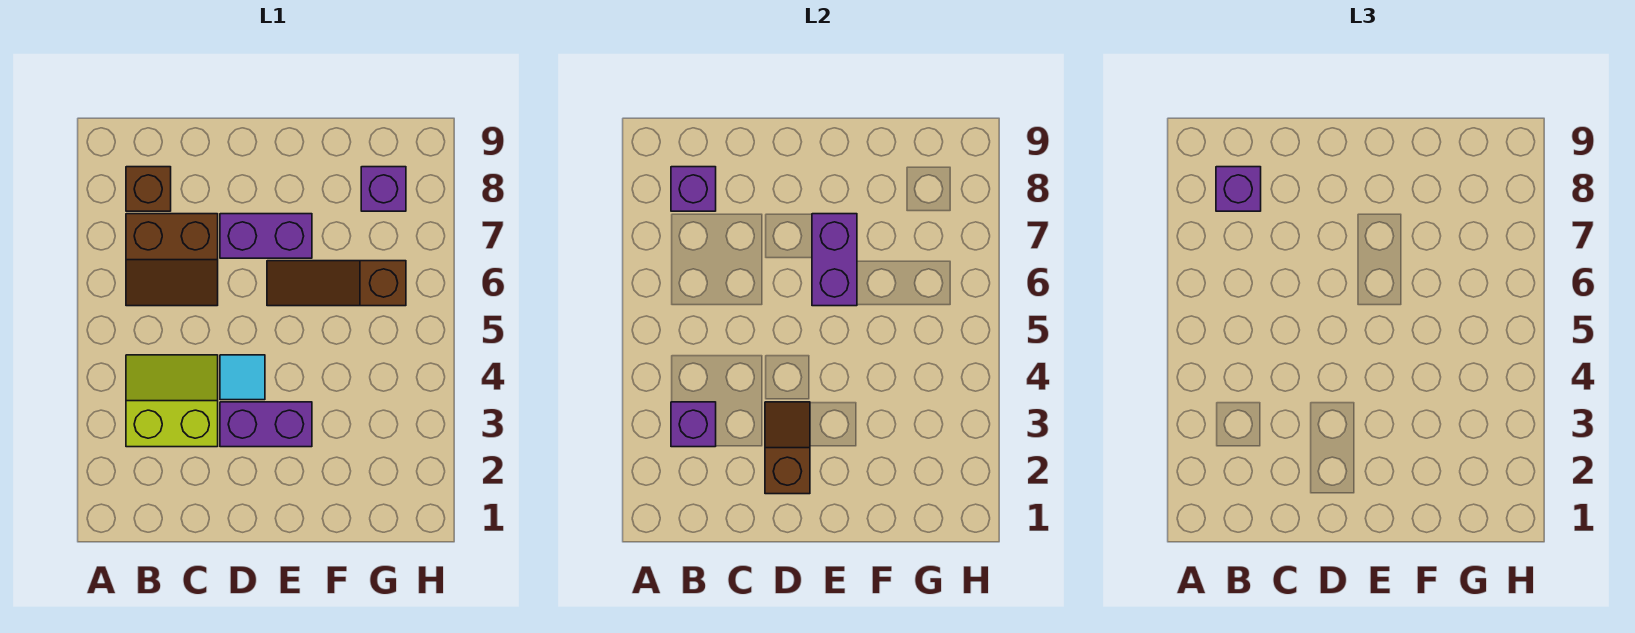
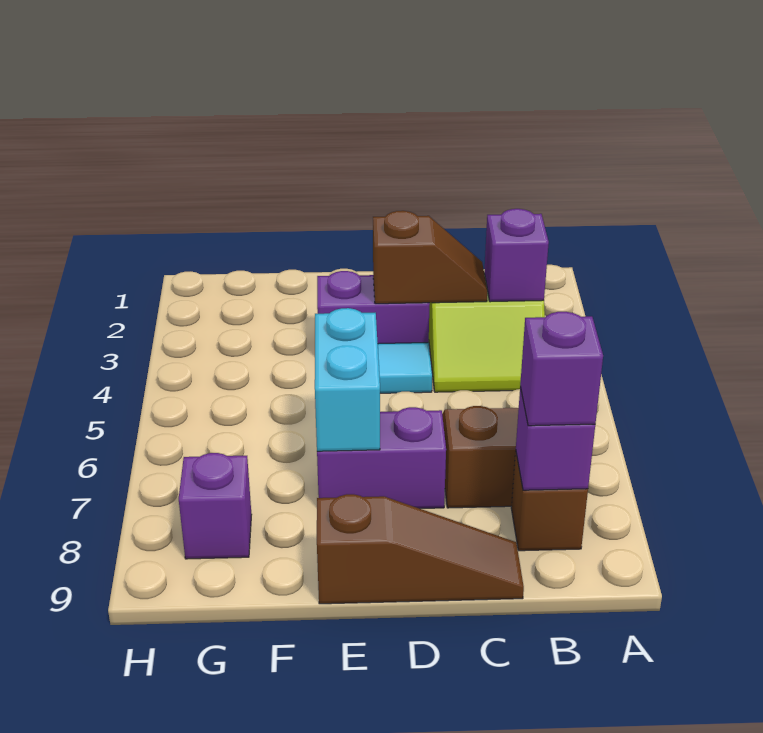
brown 1x2 slope [765,402,810,494] -> brown 1x2 slope turned to [373,211,487,304]
brown 1x3 slope [267,261,406,306] -> brown 1x3 slope moved to [317,494,524,604]
purple 1x2 brick [812,214,857,306] -> cyan 1x2 brick [315,308,380,451]

